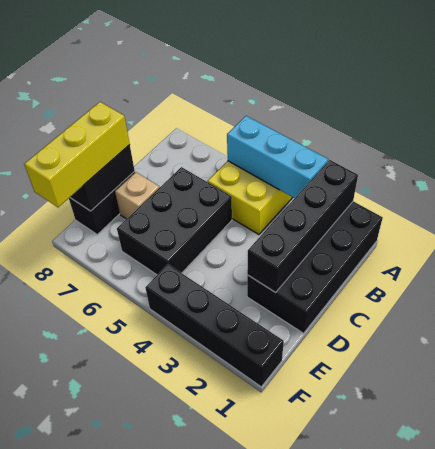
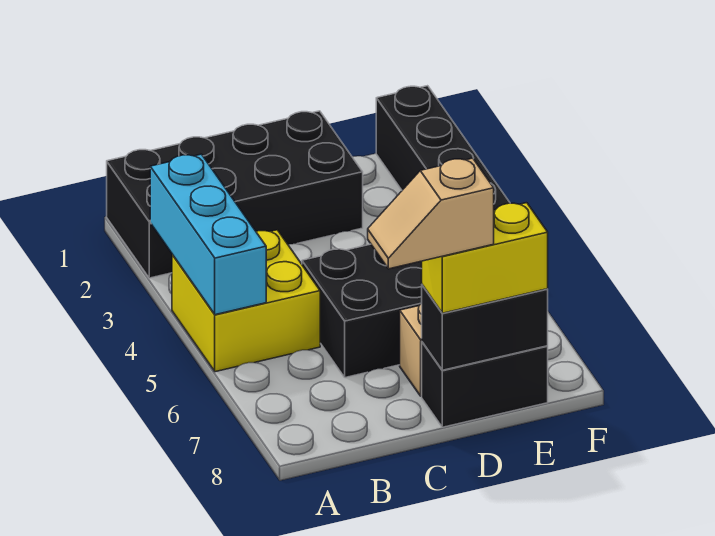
black 1x4 brick [247,160,358,293] -> none
none -> tan 1x2 slope [368,158,494,269]
yellow 1x3 brick [24,102,130,207] -> yellow 1x2 brick [422,203,548,313]

